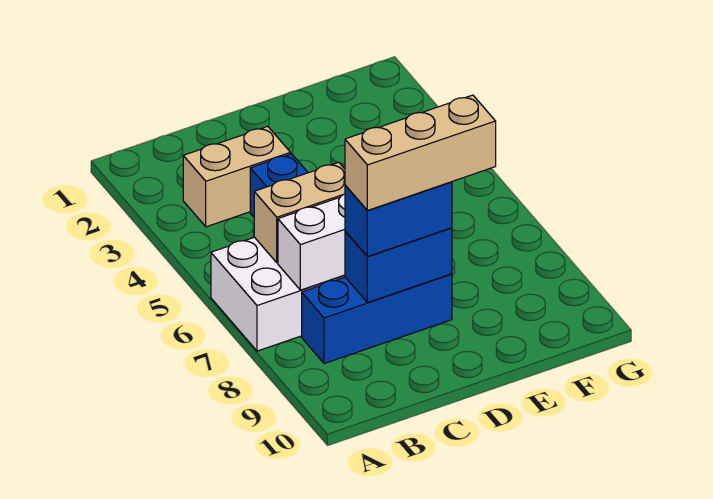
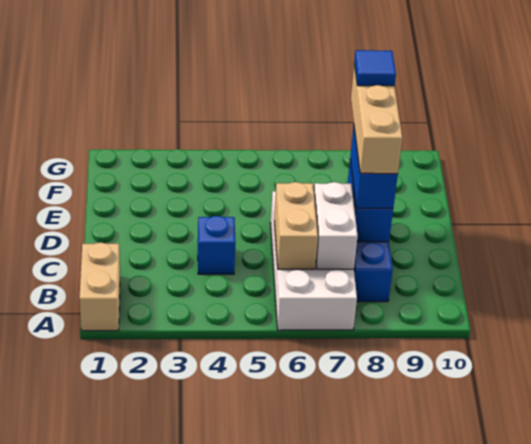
tan 1x2 brick [183,126,290,227] -> tan 1x2 brick moved to [79,242,120,331]
none -> blue 1x1 tile [354,50,396,86]

